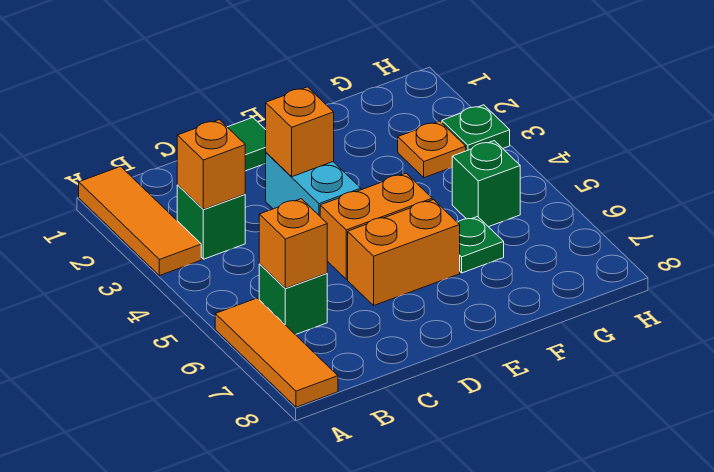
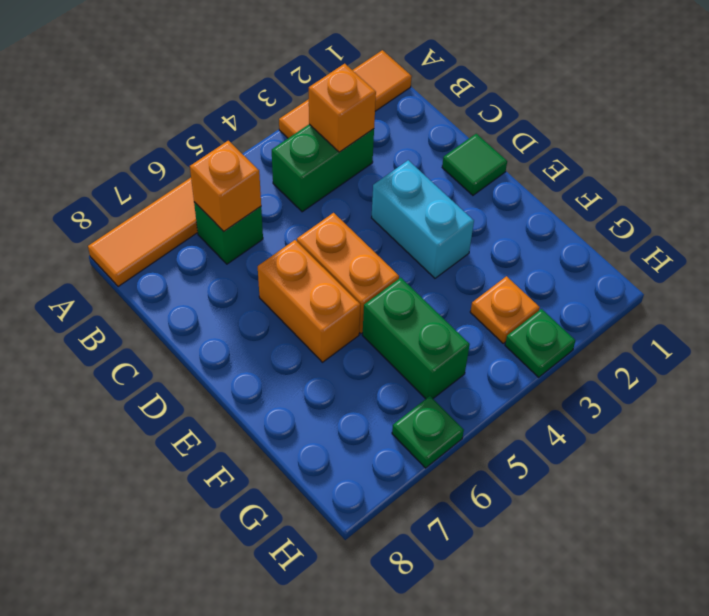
green 1x1 brick [177,185,245,259] -> green 1x2 brick [272,124,374,212]
cyan 1x2 brick [266,153,361,216] -> cyan 1x2 brick turned to [372,160,474,278]
orange 1x1 brick [266,87,334,177] -> none
green 1x1 plate [457,217,504,273] -> green 1x1 plate moved to [392,396,464,468]
green 1x1 brick [452,141,520,227] -> green 1x2 brick [362,278,470,399]

